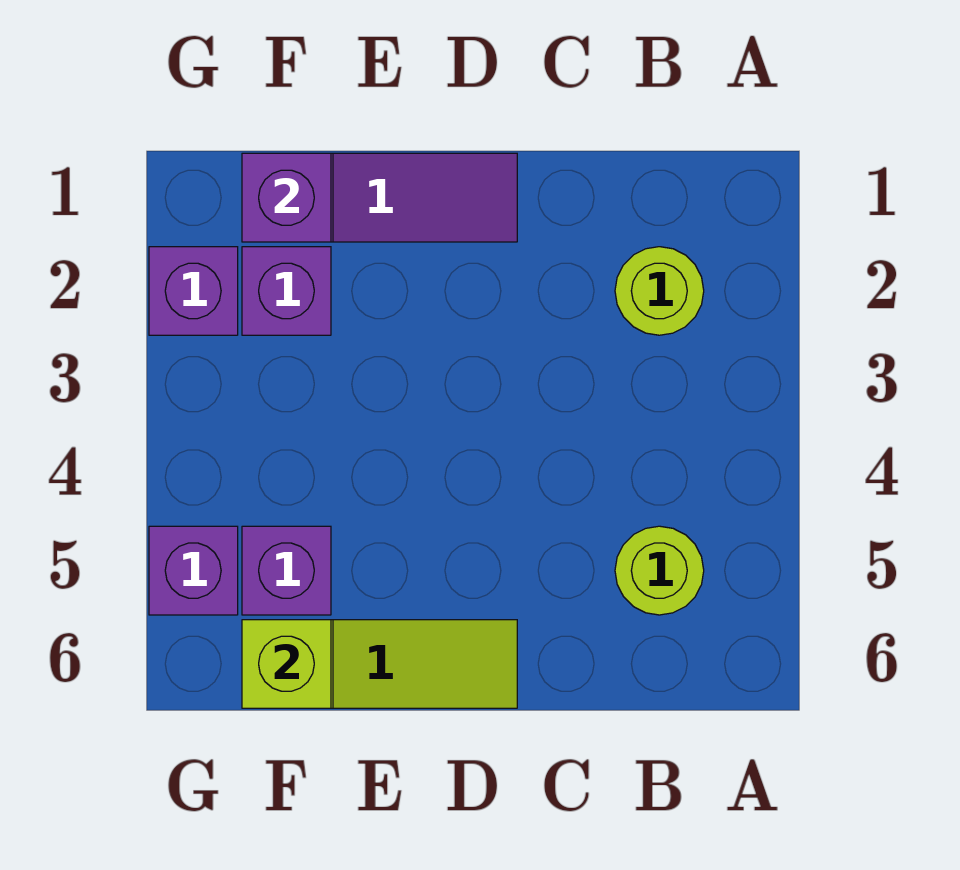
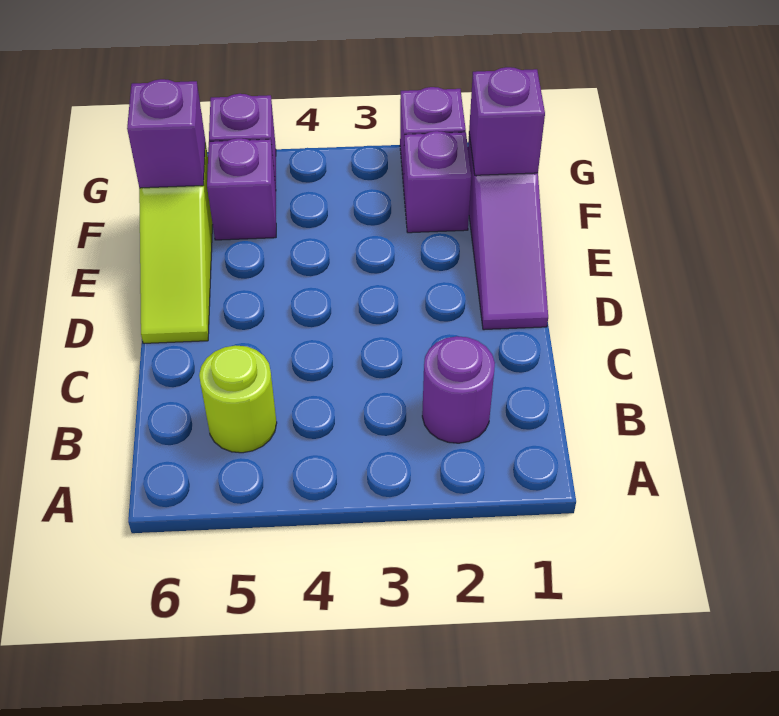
lime 1x1 round brick [615,247,704,335] -> purple 1x1 round brick [422,336,495,443]
lime 1x1 brick [242,620,331,708] -> purple 1x1 brick [127,79,205,188]

